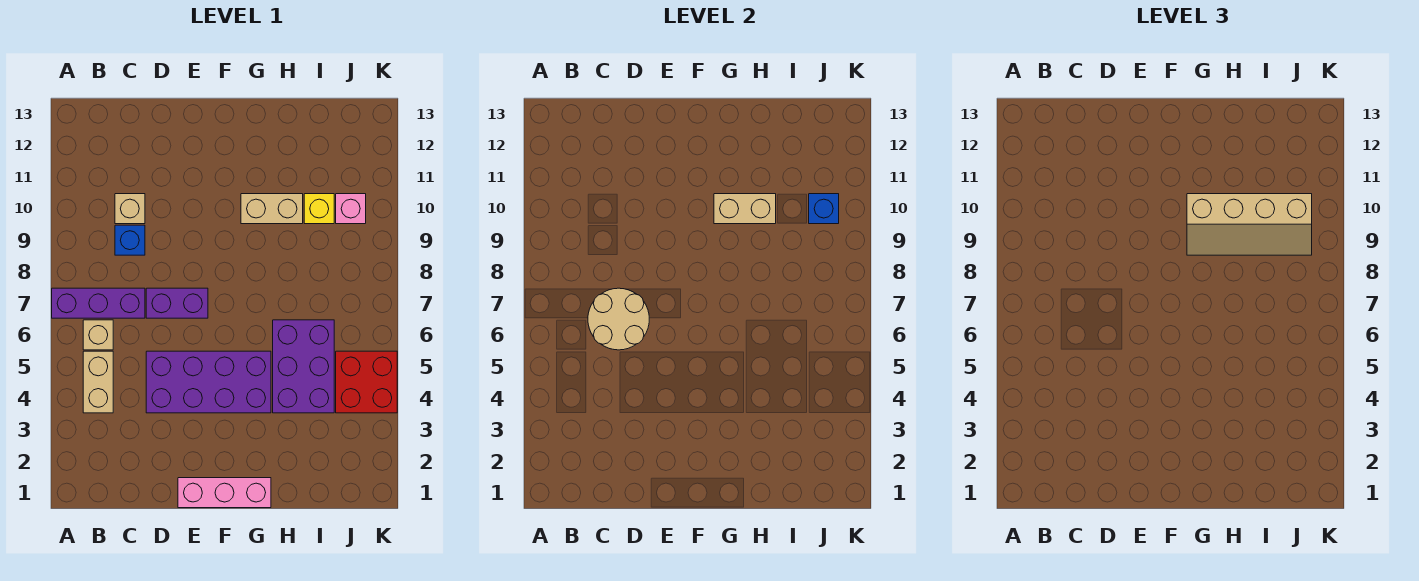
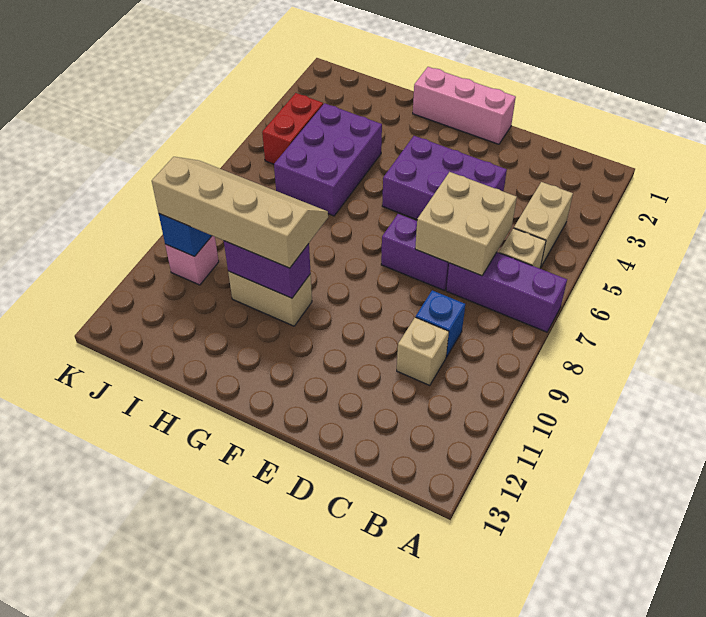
tan 2x2 round brick [588,288,649,350] -> tan 2x2 brick [415,172,517,276]
purple 2x4 brick [146,351,271,413] -> purple 2x3 brick [382,136,507,220]
tan 1x2 brick [714,194,776,224] -> purple 1x2 brick [224,241,311,298]
yellow 1x1 brick [304,194,334,224] -> none
red 2x2 brick [336,351,397,413] -> red 1x2 brick [262,93,323,164]

